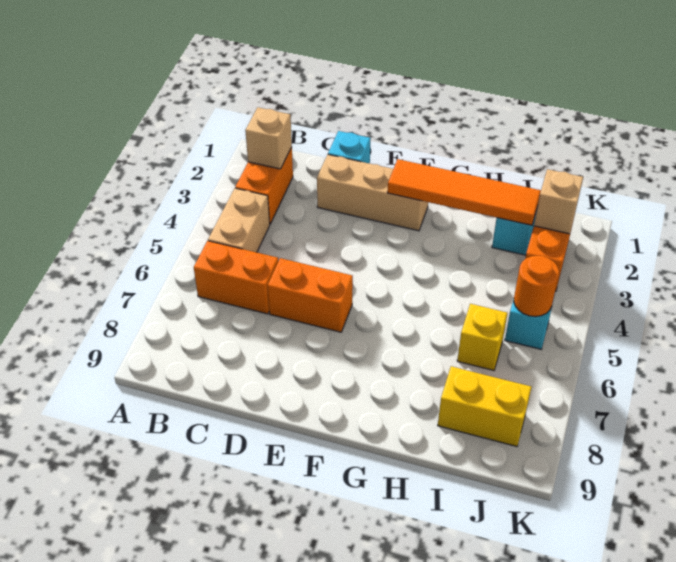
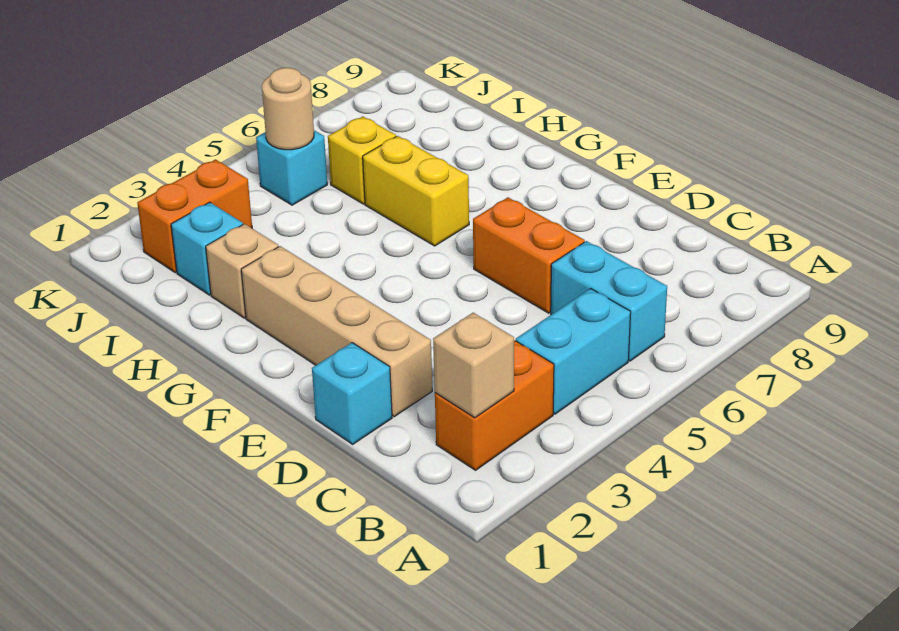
tan 1x2 brick [208,188,270,252] -> cyan 1x2 brick [516,289,631,414]
orange 1x2 brick [194,241,278,314] -> cyan 1x2 brick [551,241,667,361]
tan 1x3 brick [317,155,428,231] -> tan 1x4 brick [241,246,432,417]
orange 1x4 tile [387,159,541,225] -> none
yellow 1x2 brick [438,366,532,446] -> yellow 1x2 brick moved to [363,136,469,246]
tan 1x1 brick [534,169,583,234] -> tan 1x1 brick moved to [206,224,279,318]
orange 1x1 round brick [514,256,559,317] -> tan 1x1 round brick [262,68,314,150]

